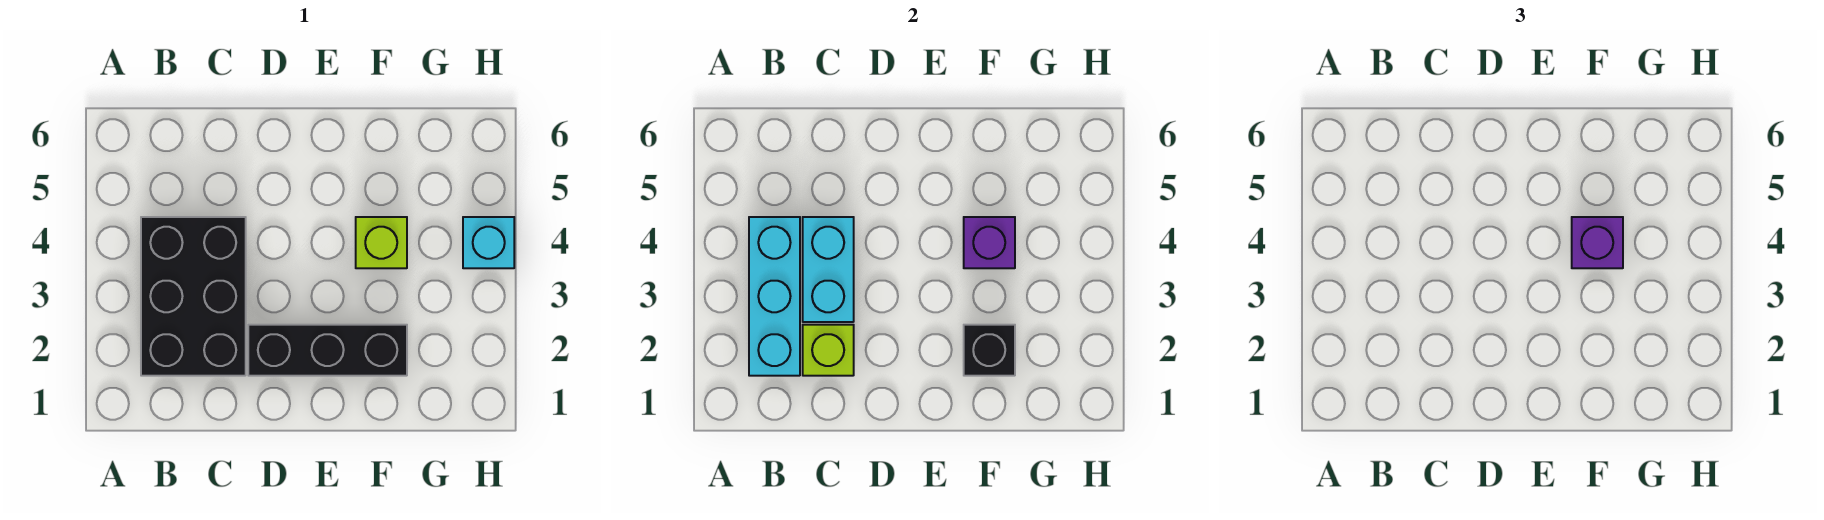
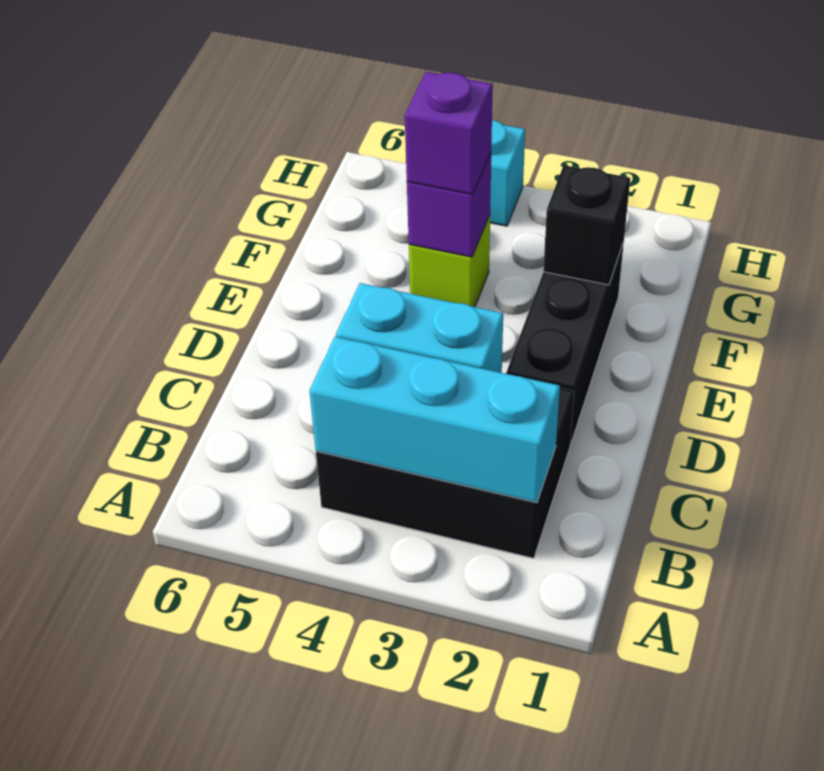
lime 1x1 brick [803,325,854,376] -> none

